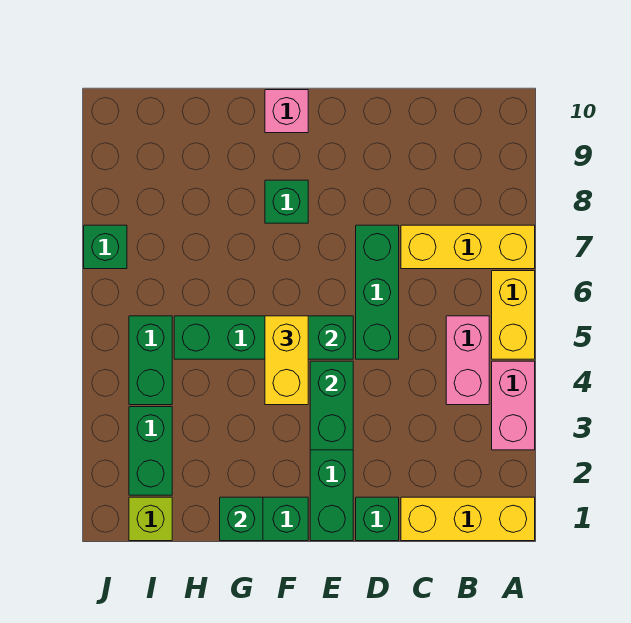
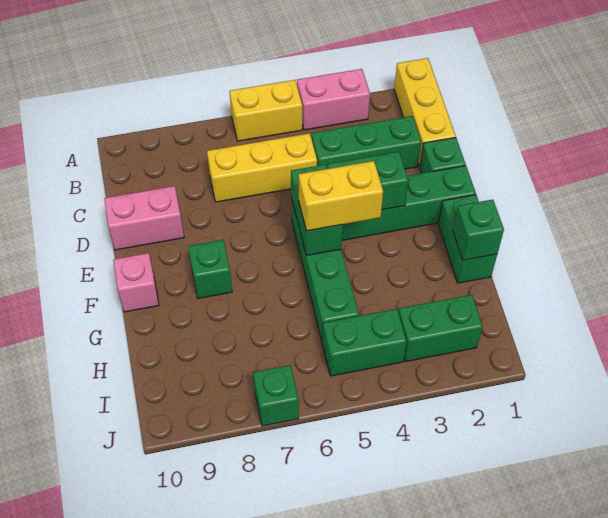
yellow 1x3 brick [401,225,535,269] -> yellow 1x3 brick turned to [207,133,317,202]
pink 1x2 brick [446,316,489,405] -> pink 1x2 brick moved to [104,186,184,250]
green 1x3 brick [356,225,399,359] -> green 1x3 brick moved to [312,116,421,169]
lime 1x1 brick [129,497,172,541] -> none

